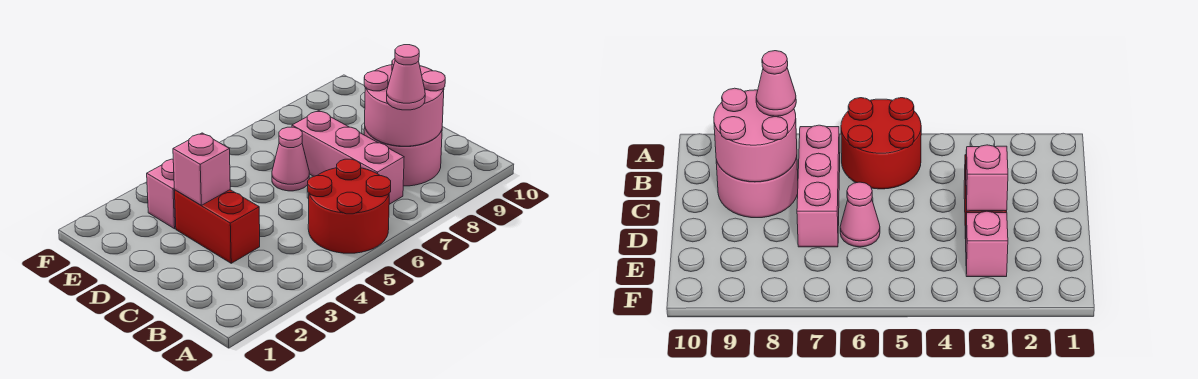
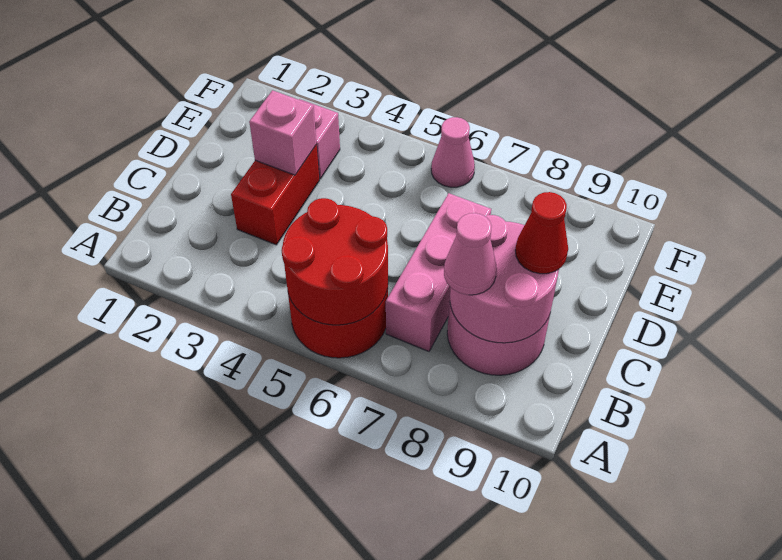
none -> red 2x2 round brick [282,198,388,325]
none -> red 1x1 cone [515,192,568,274]
pink 1x1 cone [272,127,309,191] -> pink 1x1 cone moved to [431,117,475,187]

